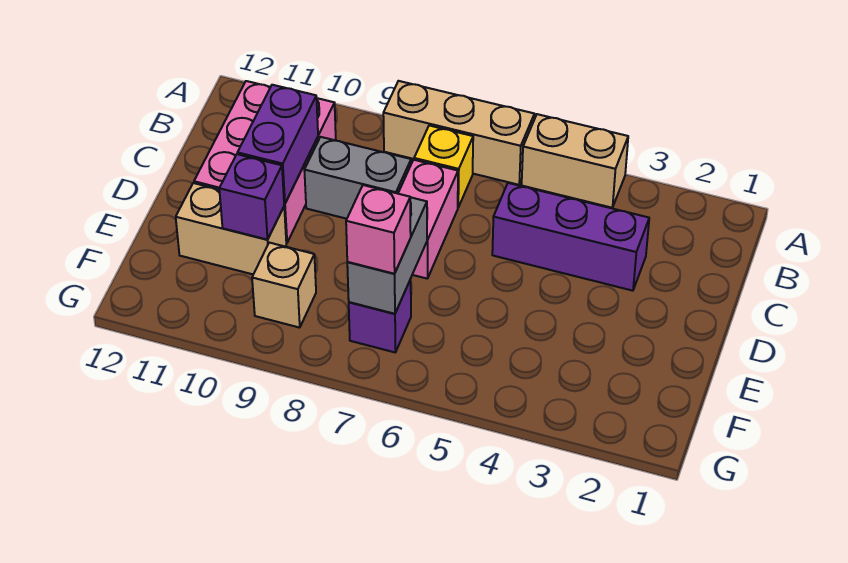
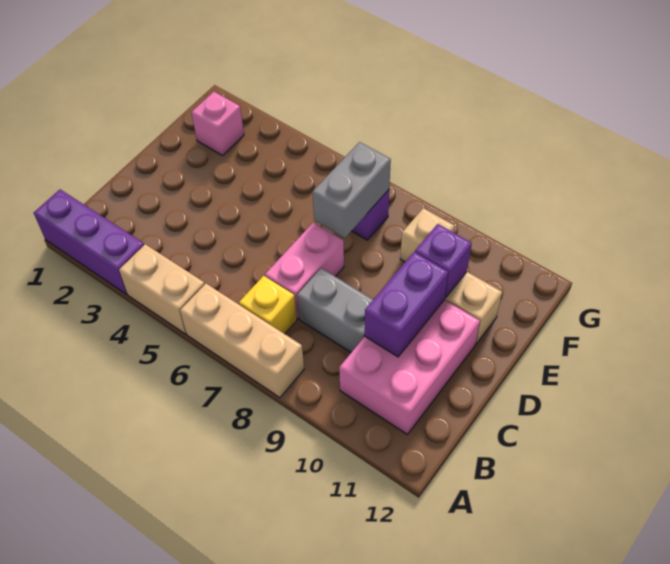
purple 1x3 brick [492,183,649,291] -> purple 1x3 brick moved to [34,189,144,294]
pink 1x1 brick [346,185,411,274] -> pink 1x1 brick moved to [191,92,244,156]

